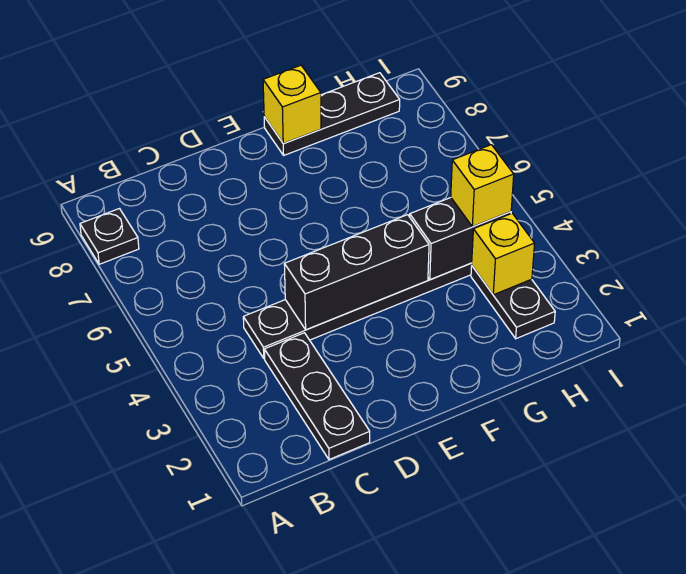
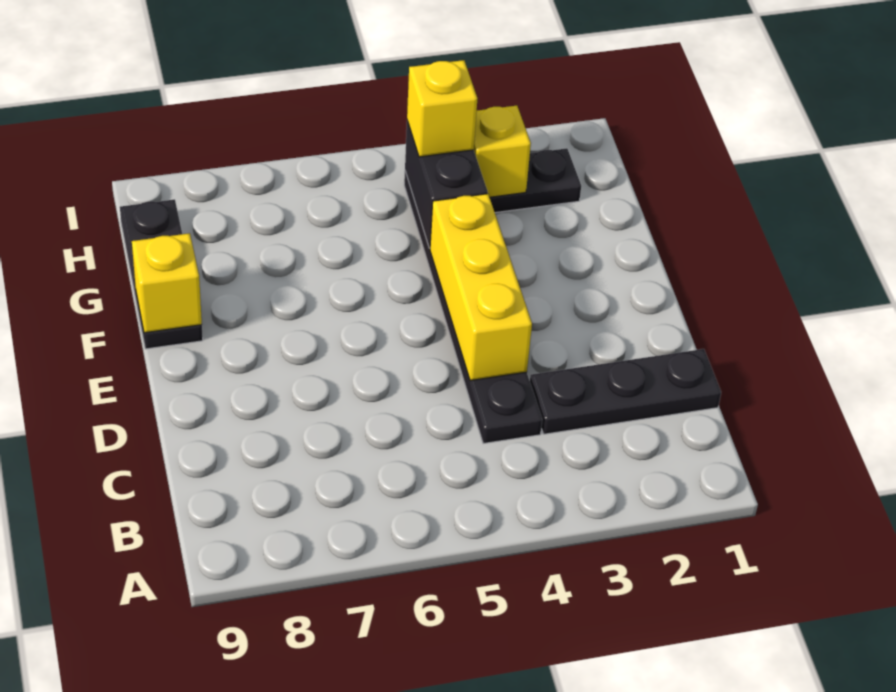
black 1x1 plate [80,209,139,264] -> none
black 1x3 brick [284,215,429,330] -> yellow 1x3 brick [430,194,532,381]

